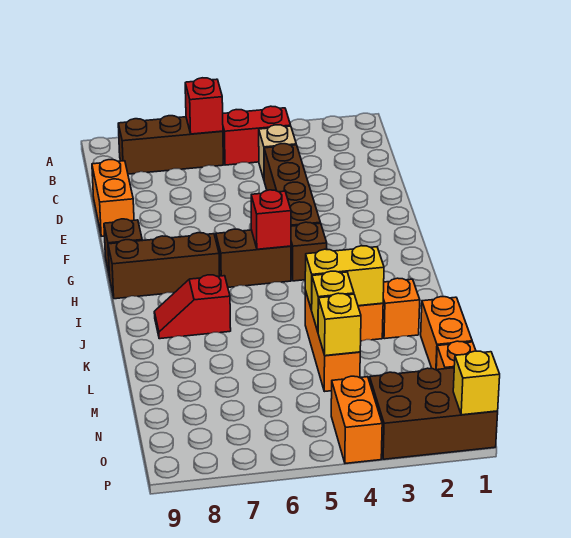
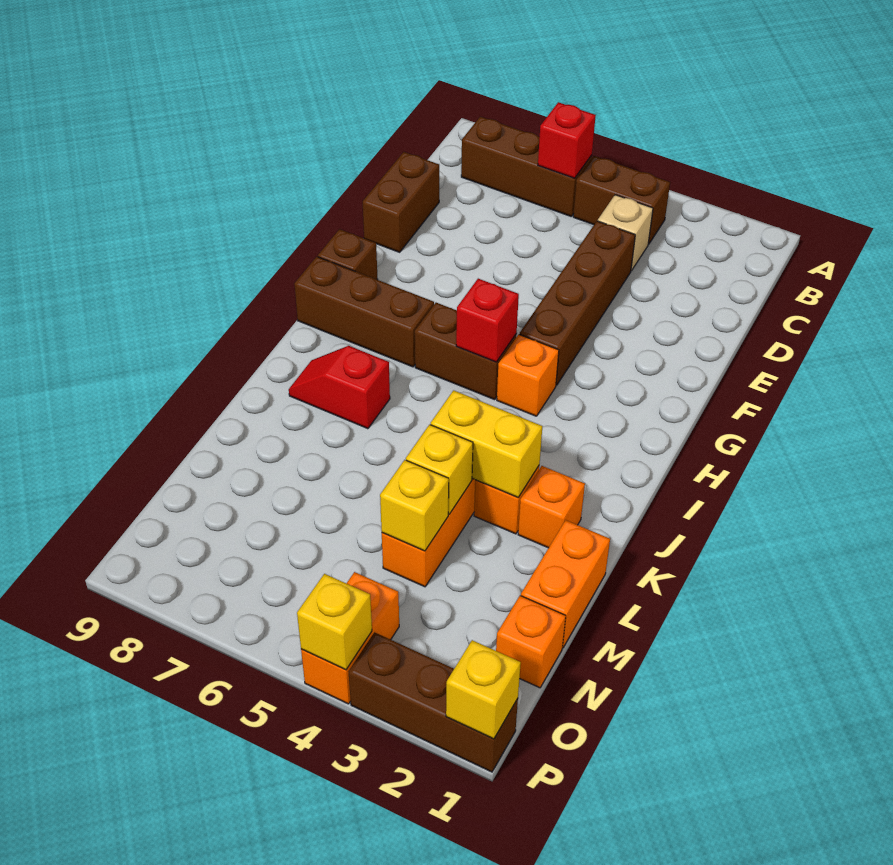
red 1x2 brick [223,106,291,165] -> brown 1x2 brick [573,156,670,244]
orange 1x2 brick [92,160,134,236] -> brown 1x2 brick [363,152,439,252]
brown 1x1 brick [291,222,327,281] -> orange 1x1 brick [497,335,559,416]
brown 2x3 brick [370,368,498,459] -> brown 1x3 brick [349,632,518,772]
none -> yellow 1x1 brick [297,574,372,670]

